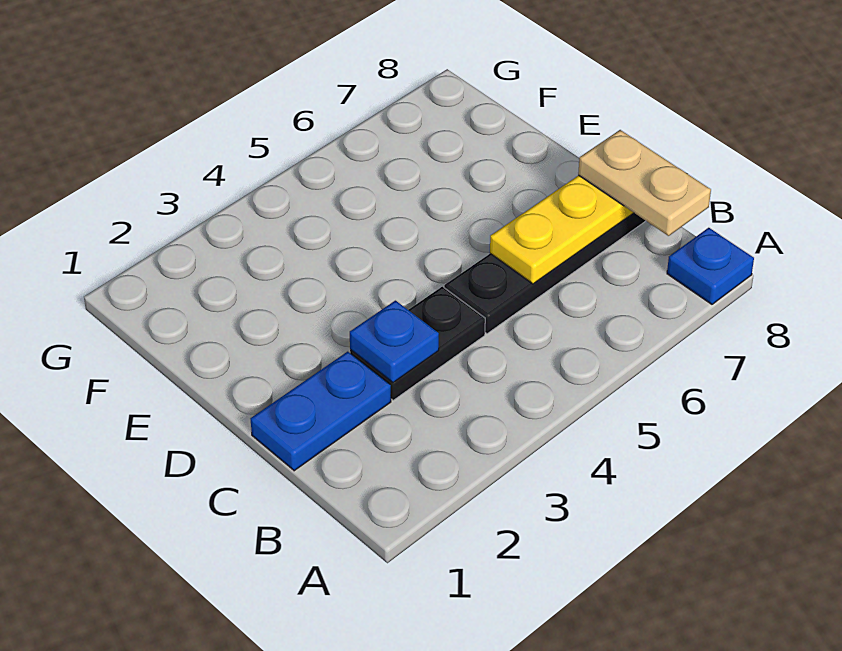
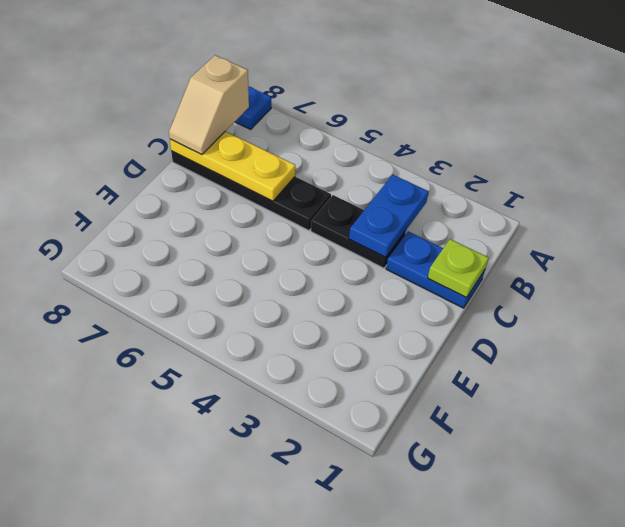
tan 1x2 plate [578,130,711,236] -> tan 1x2 slope [169,55,249,155]
none -> lime 1x1 plate [428,239,488,298]
blue 1x1 plate [350,301,439,382] -> blue 1x2 plate [349,175,428,257]

